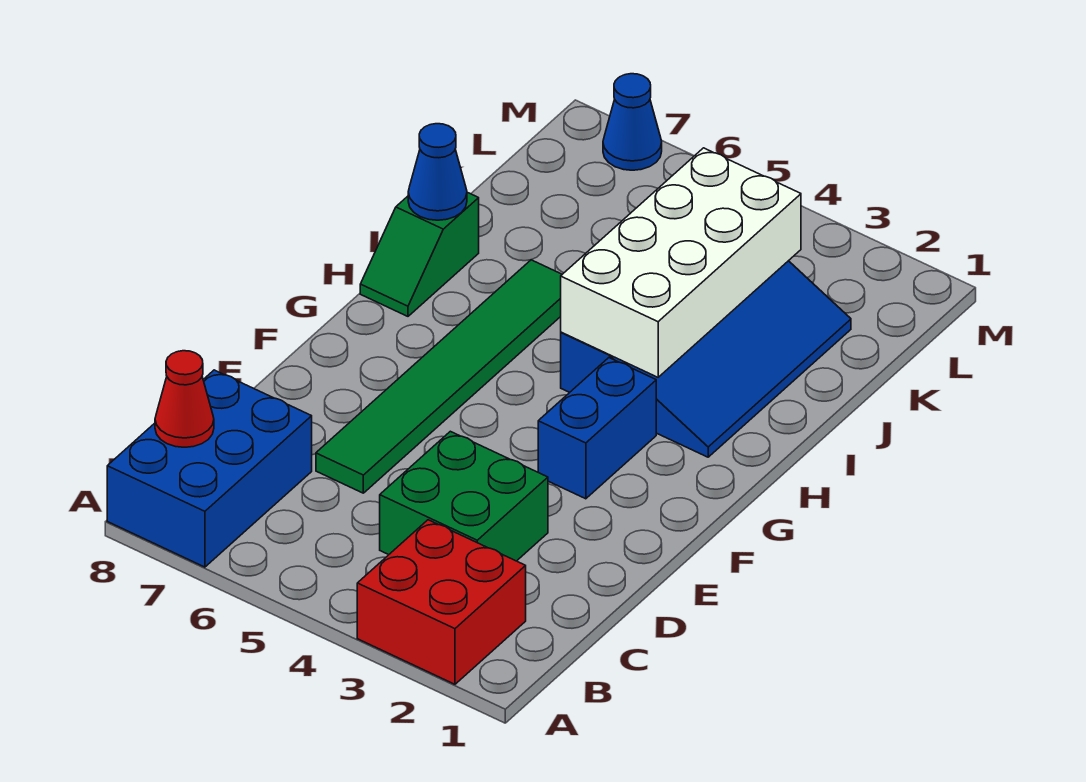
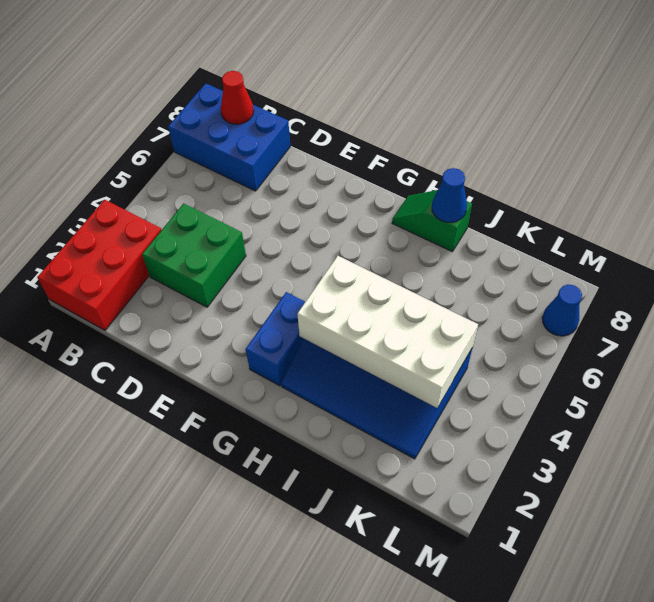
red 2x2 brick [357,520,526,684] -> red 2x3 brick [37,200,162,330]
green 1x6 tile [316,260,562,493] -> none
blue 1x2 brick [538,358,656,499] -> blue 1x2 brick turned to [246,292,305,386]

